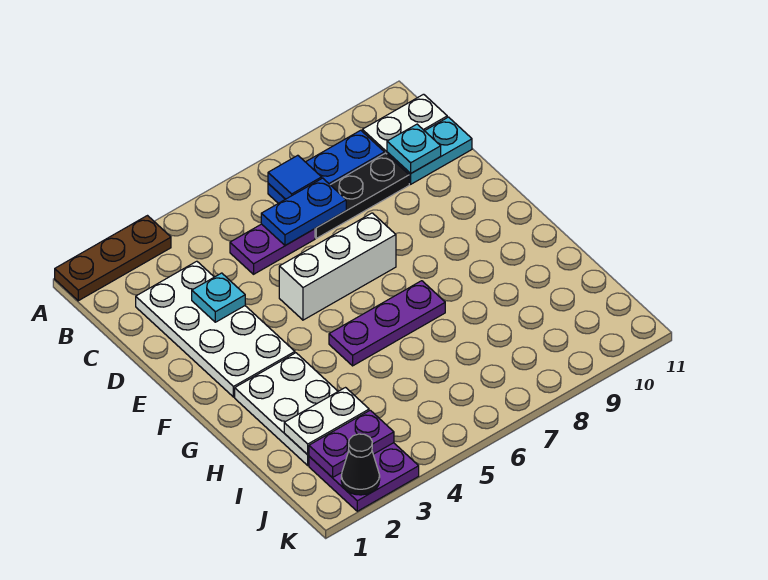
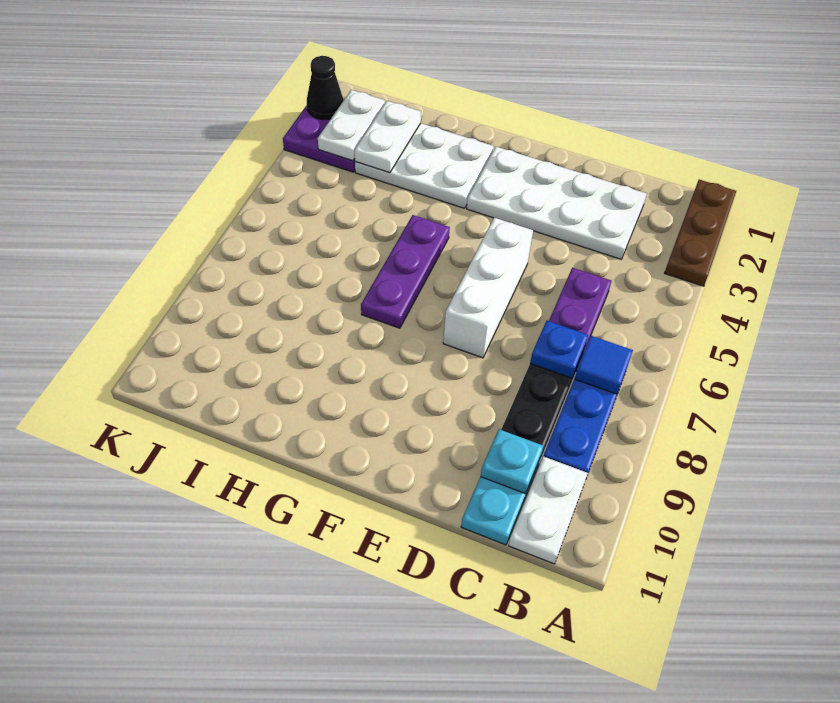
blue 1x2 plate [261,178,346,245] -> blue 1x1 plate [530,321,588,378]
cyan 1x1 plate [192,273,245,322] -> none
purple 1x2 plate [309,410,394,478] -> white 1x2 plate [318,90,385,161]

